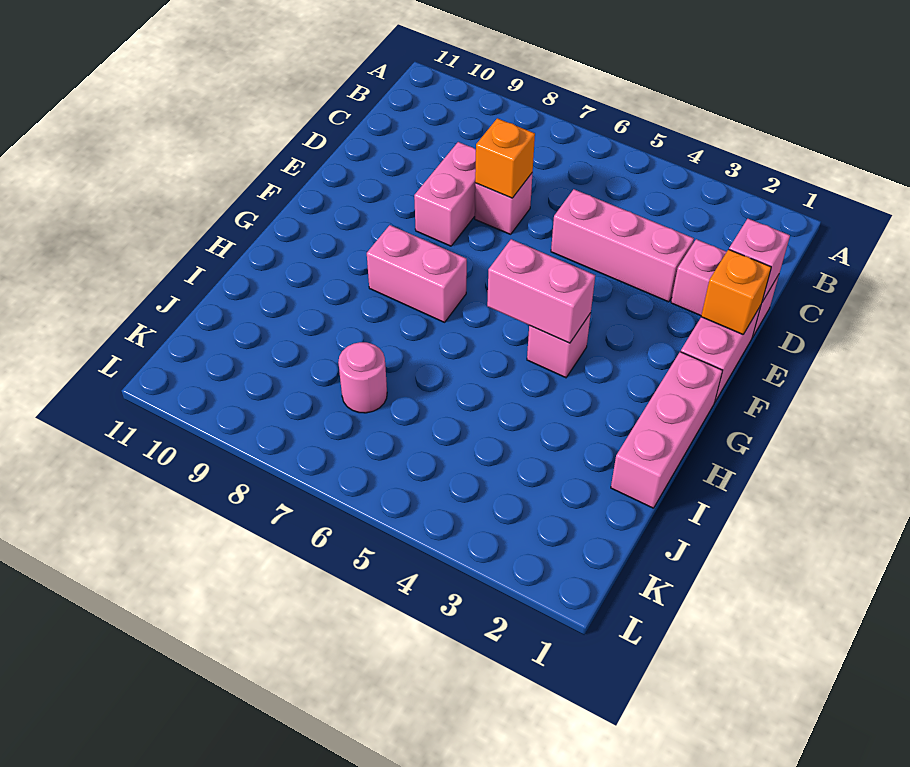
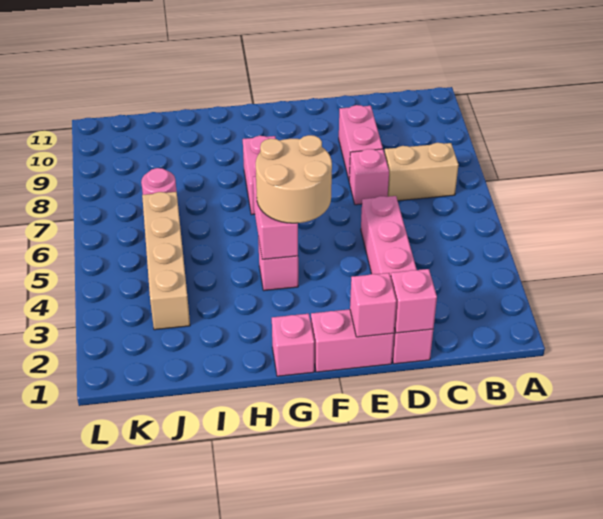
none -> tan 1x2 brick [384,143,458,201]
orange 1x1 brick [475,118,535,198] -> none
pink 1x2 brick [414,142,476,246] -> pink 1x2 brick turned to [339,105,383,180]
orange 1x1 brick [701,249,771,334] -> pink 1x1 brick [350,273,397,337]
none -> tan 2x2 round brick [256,135,332,223]
pink 1x3 brick [611,352,723,508] -> pink 1x1 brick [272,314,314,376]
none -> tan 1x4 brick [142,192,190,330]

